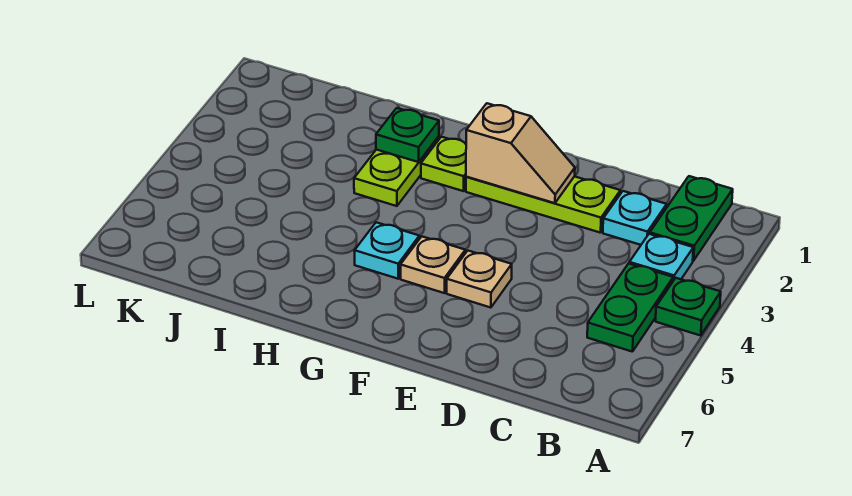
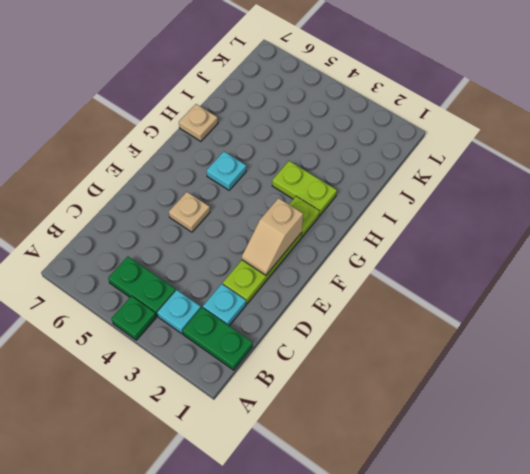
tan 1x1 plate [401,237,465,293] -> tan 1x1 plate moved to [179,104,218,141]
green 1x1 plate [376,108,439,162] -> none

